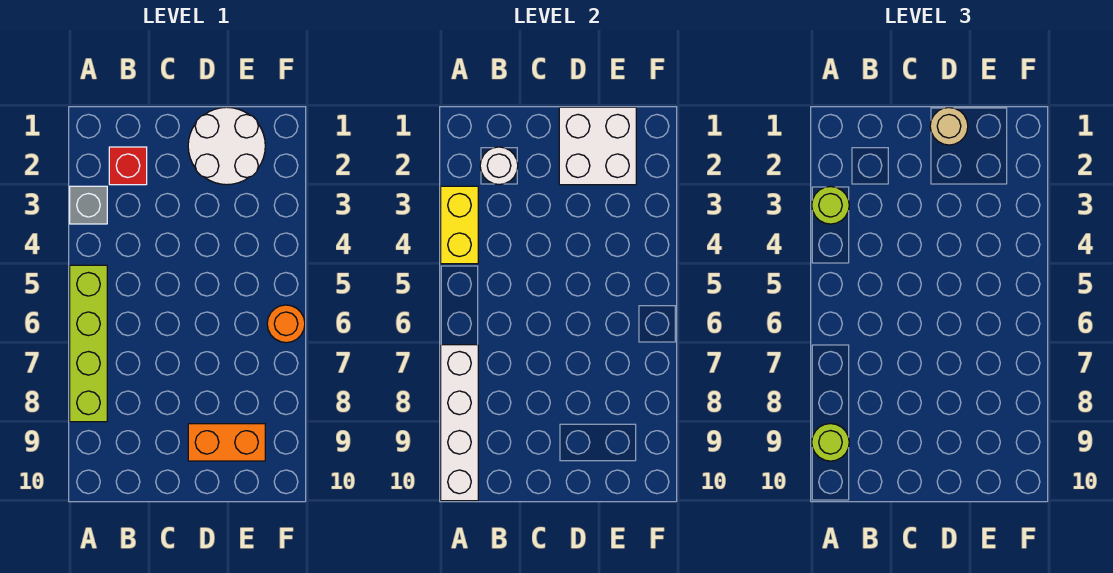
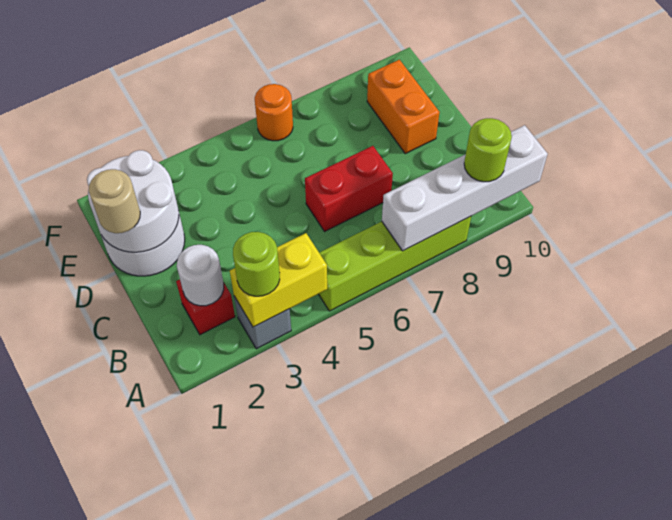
none -> red 1x2 brick [305,146,393,232]
white 2x2 brick [559,107,636,185] -> white 2x2 round brick [87,150,179,252]

